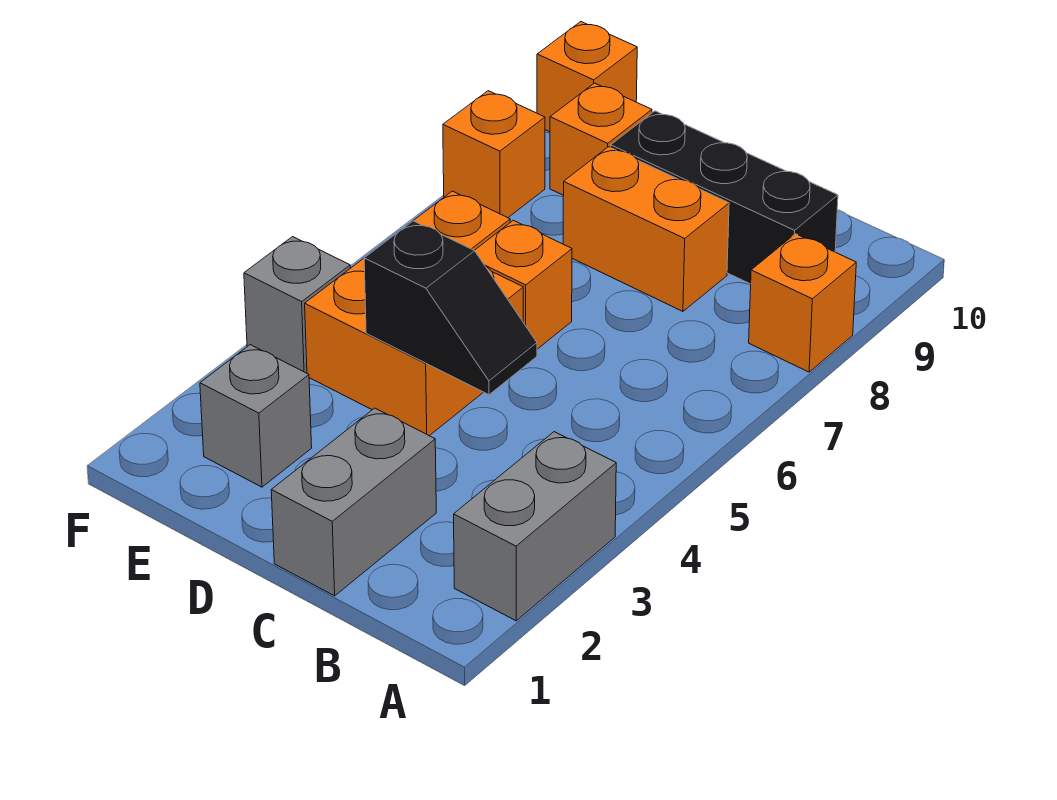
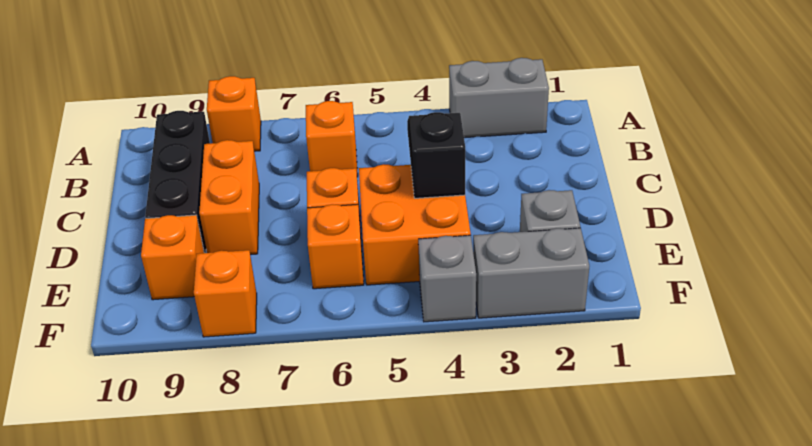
grey 1x2 brick [271,408,436,596] -> grey 1x2 brick moved to [473,228,589,318]
orange 1x1 brick [537,22,637,132] -> orange 1x1 brick moved to [306,101,358,177]

